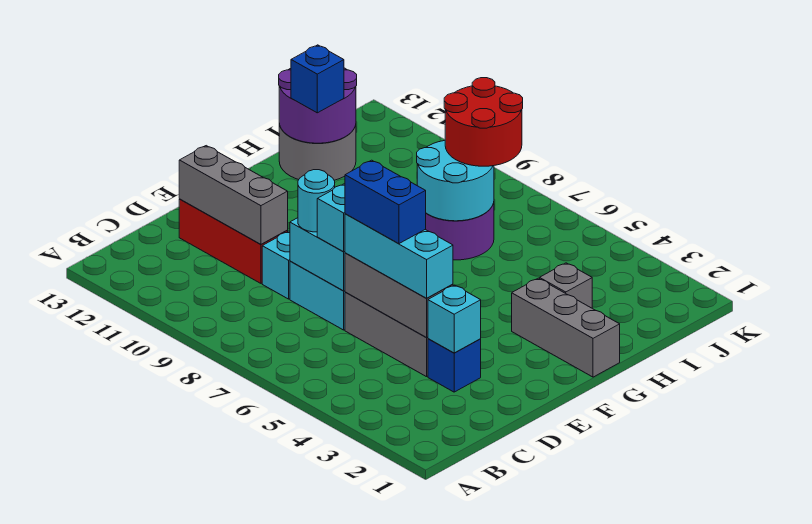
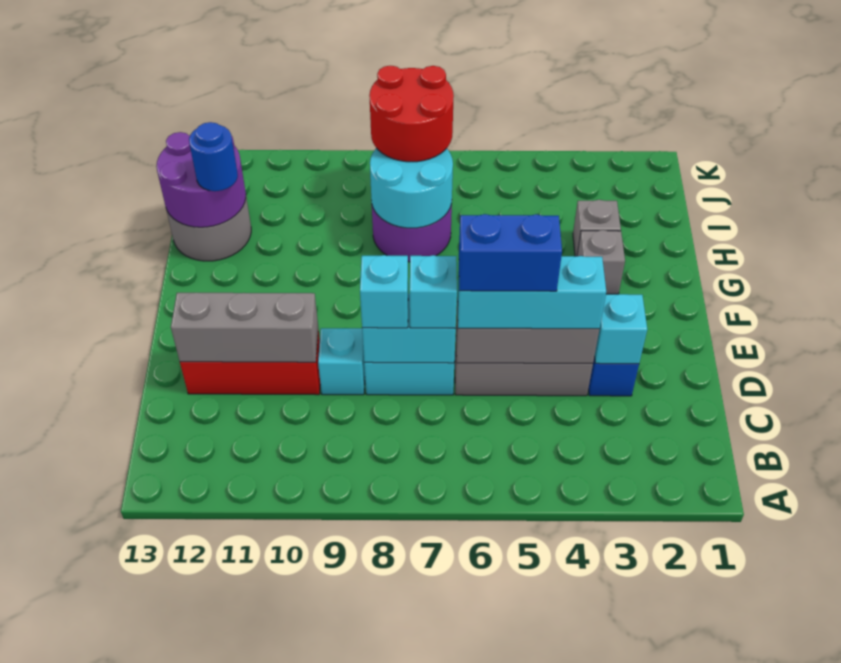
cyan 1x1 round brick [298,170,335,232] -> cyan 1x1 brick [360,255,408,328]
grey 1x3 brick [512,278,620,377] -> grey 1x1 brick [577,230,625,294]
blue 1x1 brick [291,45,344,113] -> blue 1x1 round brick [189,122,238,191]

